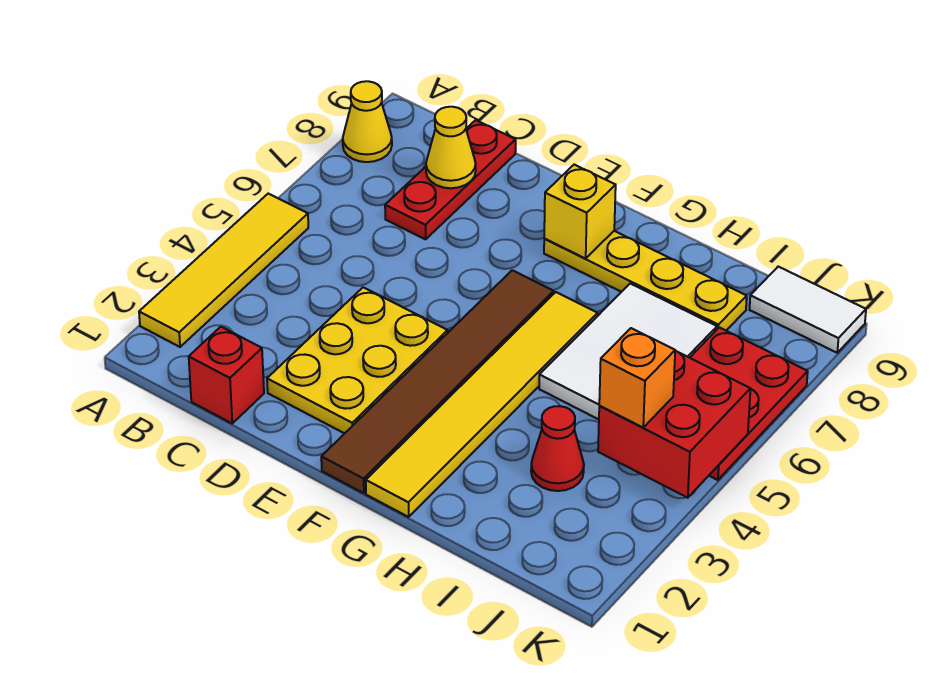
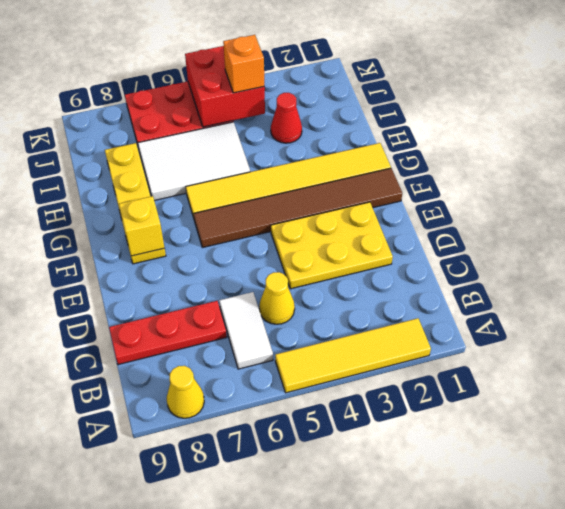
red 1x1 brick [189,327,264,423] -> none
yellow 1x1 cone [426,107,476,188] -> yellow 1x1 cone moved to [259,272,295,324]
white 1x2 tile [749,267,866,353] -> white 1x2 tile moved to [219,292,273,369]

